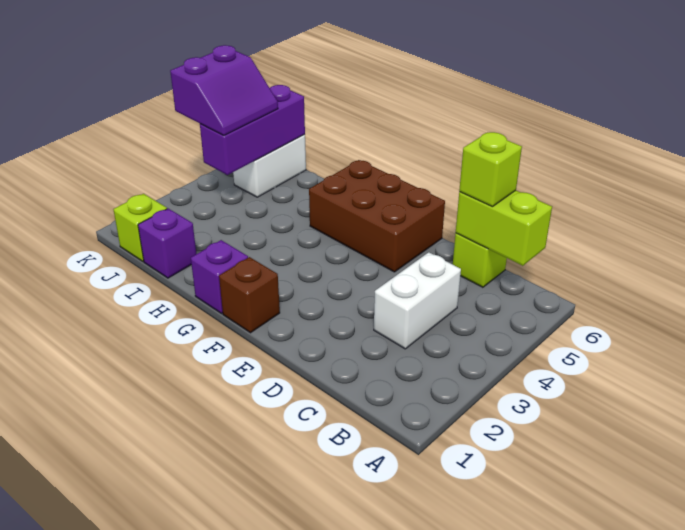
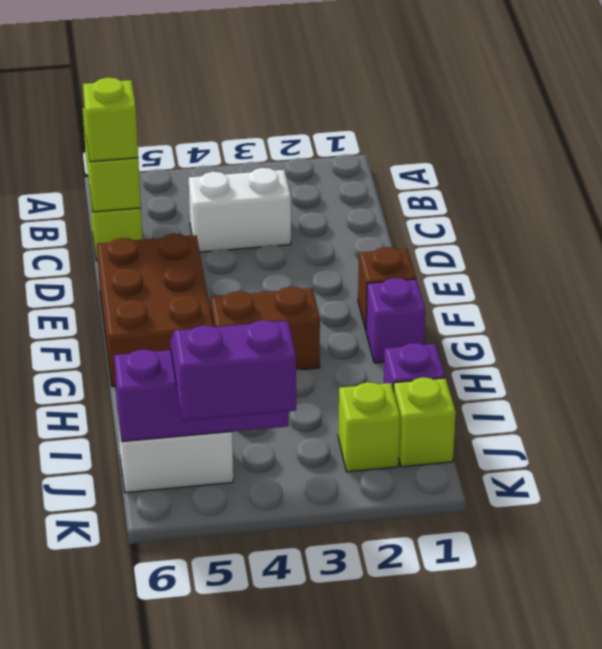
none -> brown 1x2 brick [210,287,320,370]
none -> lime 1x1 brick [338,382,400,472]

